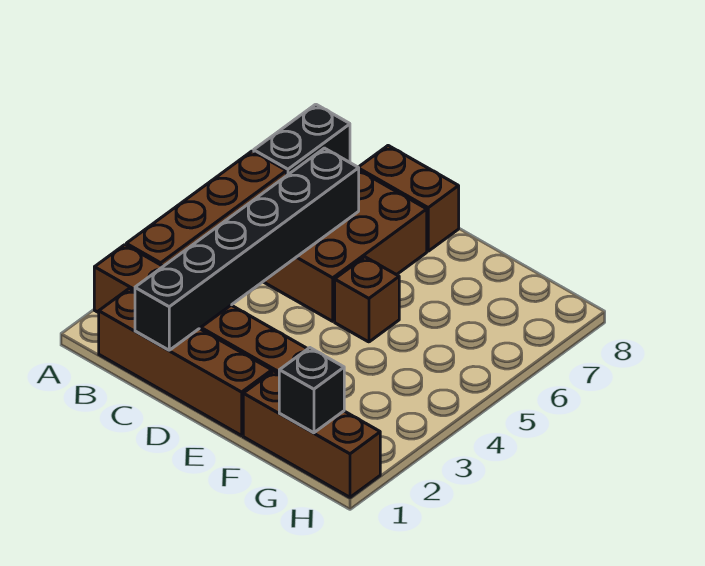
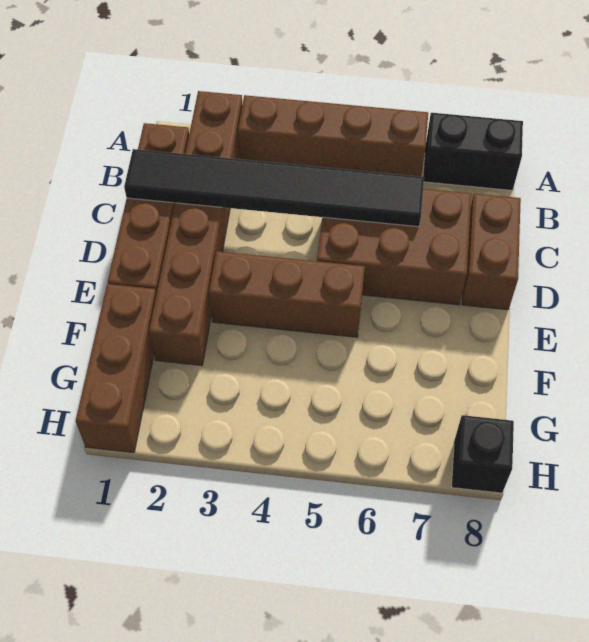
black 1x6 brick [135,148,359,350] -> black 1x6 tile [124,149,424,227]
brown 1x1 brick [335,257,399,342] -> brown 1x3 brick [209,251,365,337]
black 1x1 brick [279,348,344,433] -> black 1x1 brick moved to [452,415,514,493]

